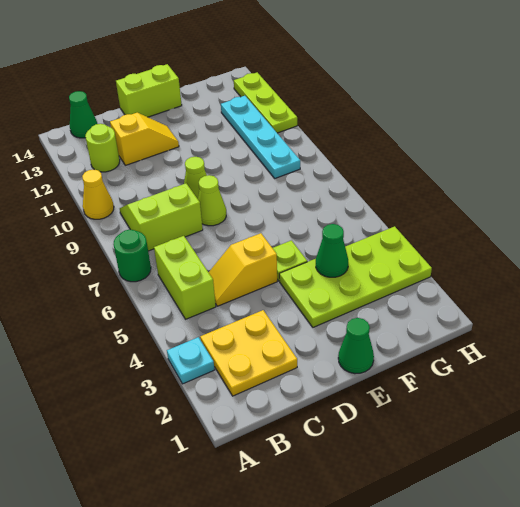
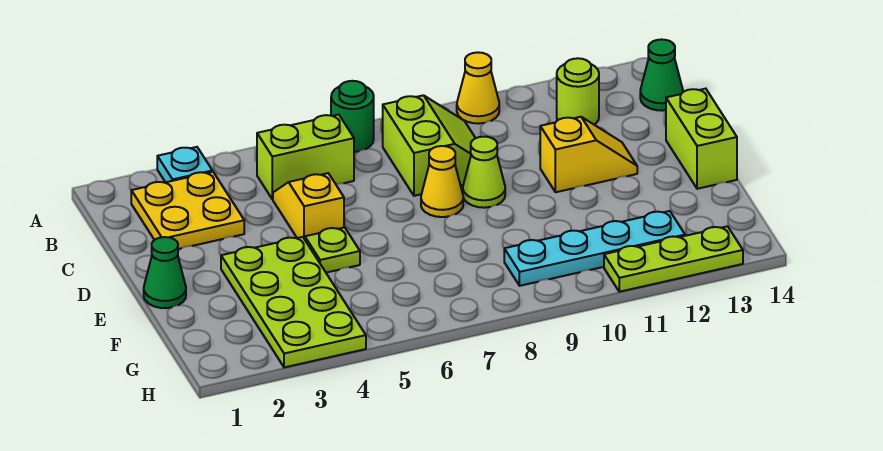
yellow 1x2 slope [110,113,179,165] -> yellow 1x2 slope turned to [540,117,637,192]
lime 1x1 cone [198,175,226,226] -> yellow 1x1 cone [421,146,463,217]
green 1x1 cone [316,224,348,277] -> none

